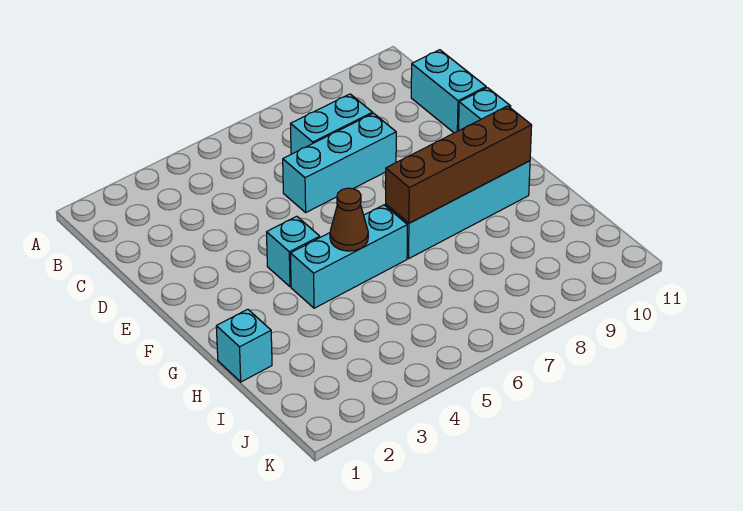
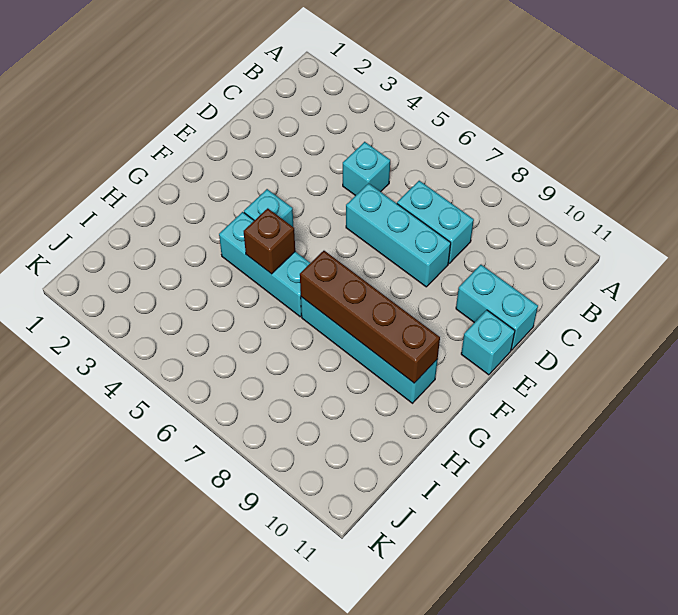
cyan 1x2 brick [411,50,486,133] -> cyan 1x2 brick turned to [456,265,538,350]
brown 1x1 cone [330,188,368,251] -> brown 1x1 brick [244,208,295,274]
cyan 1x1 brick [216,309,272,382] -> cyan 1x1 brick moved to [343,142,390,196]

